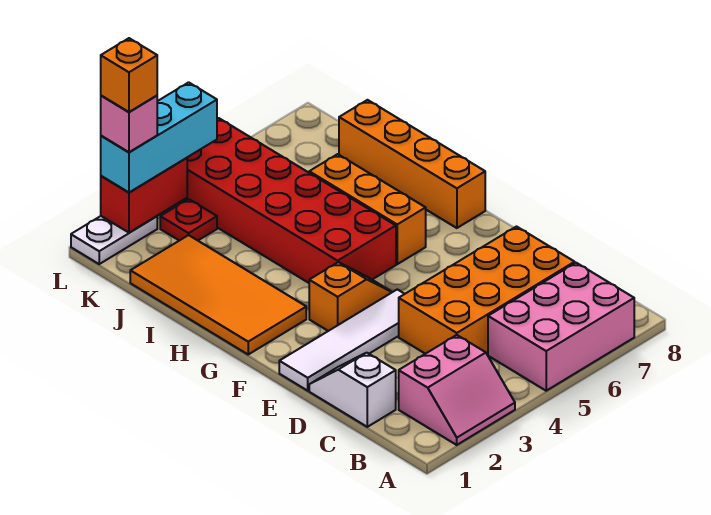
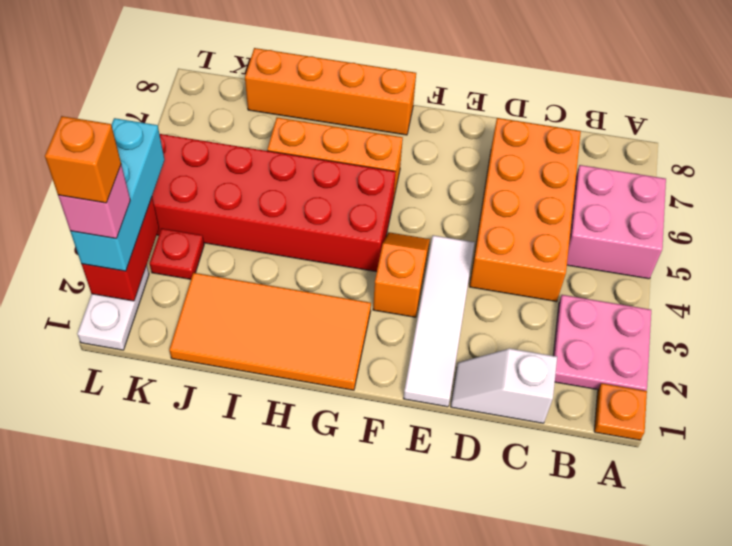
none -> orange 1x1 plate [594,383,647,440]
pink 2x2 slope [399,335,515,445] -> pink 2x2 plate [553,295,651,391]
pink 2x3 brick [488,263,634,391] -> pink 2x2 brick [567,165,666,279]

